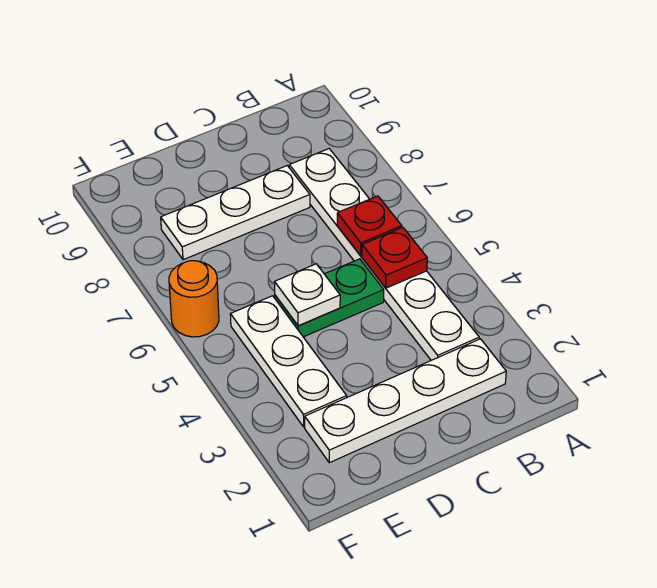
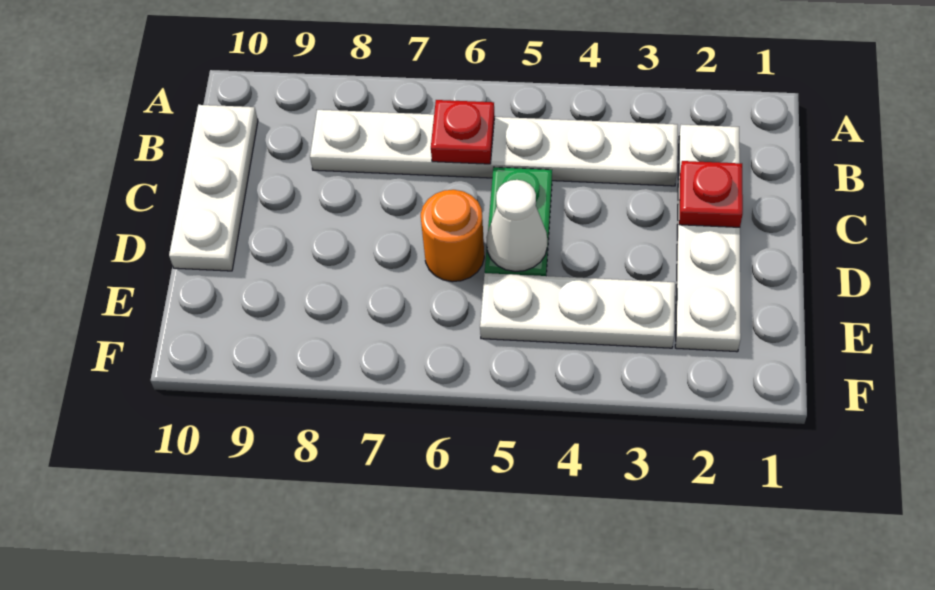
red 1x1 plate [362,227,427,288] -> red 1x1 plate moved to [679,161,743,227]
white 1x3 plate [161,166,310,260] -> white 1x3 plate moved to [169,105,258,271]
white 1x1 plate [275,264,340,326] -> white 1x1 cone [486,180,547,272]
orange 1x1 round brick [169,261,219,337] -> orange 1x1 round brick moved to [421,190,484,282]

